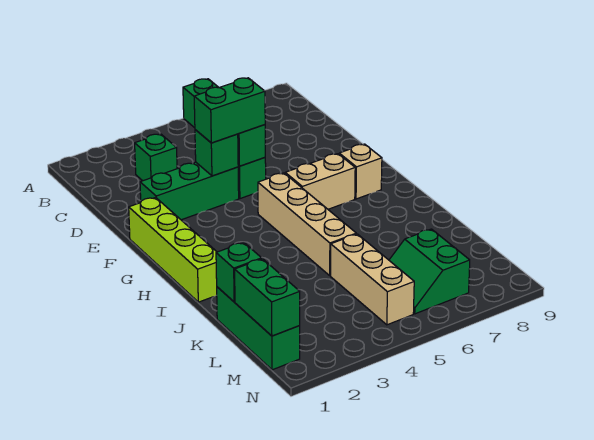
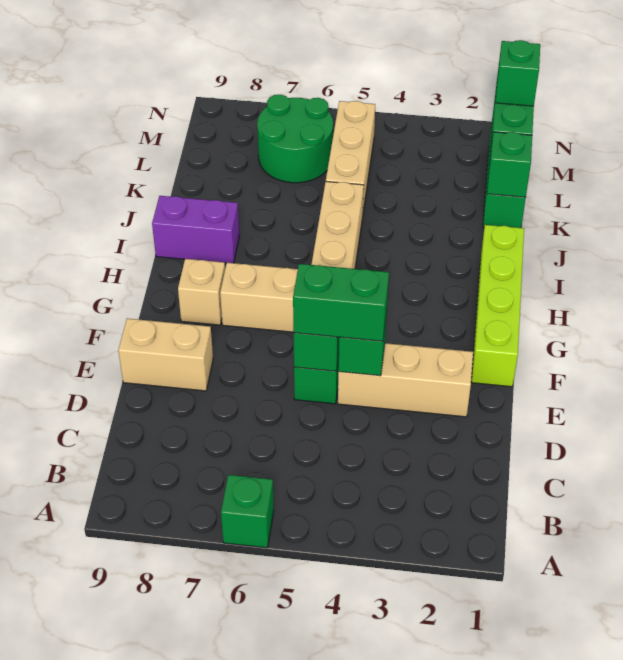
green 1x1 brick [135,134,177,181] -> green 1x1 brick moved to [495,40,540,106]
green 1x3 brick [140,162,239,220] -> tan 1x3 brick [338,343,473,417]
none -> tan 1x2 brick [118,318,213,391]
none -> purple 1x2 brick [152,196,239,263]
green 2x2 slope [389,229,470,314] -> green 2x2 round brick [257,95,333,183]

